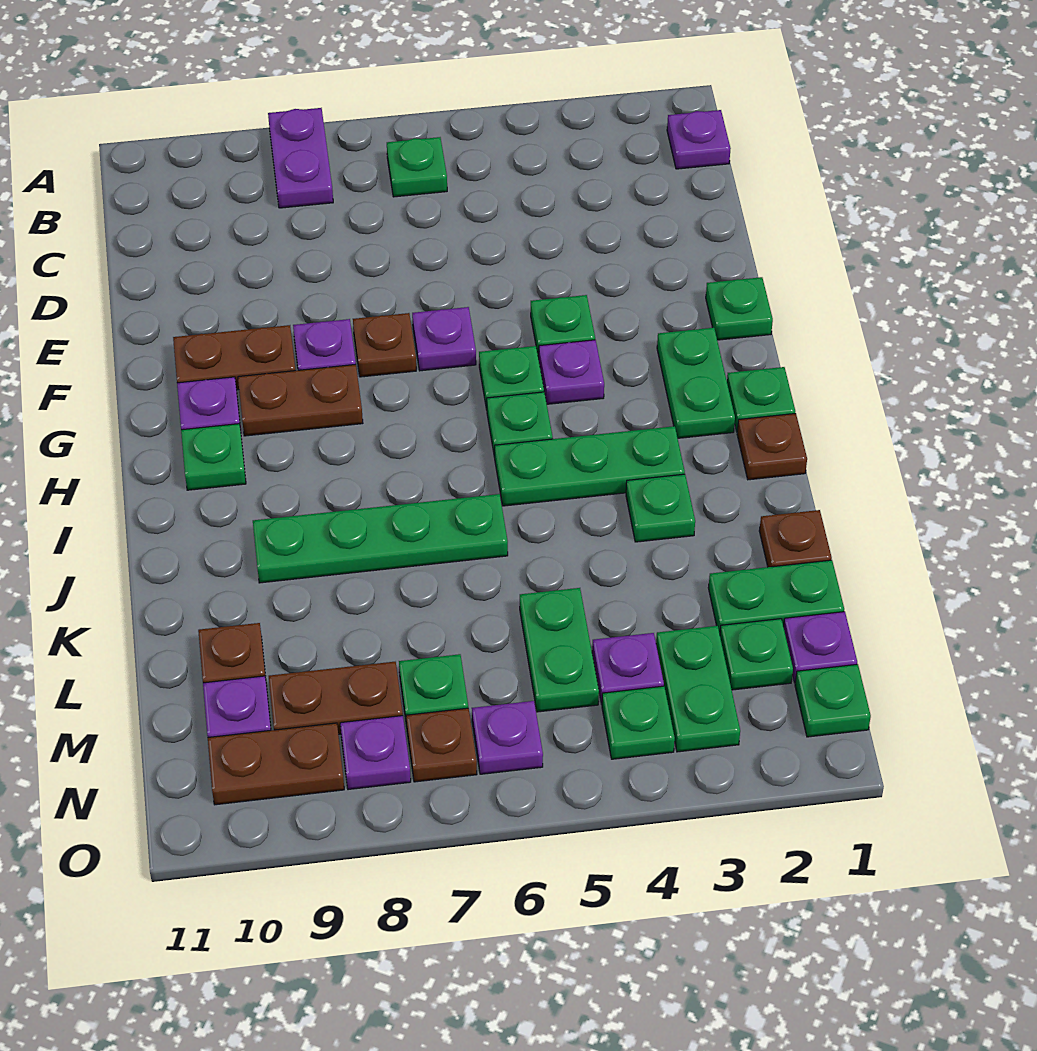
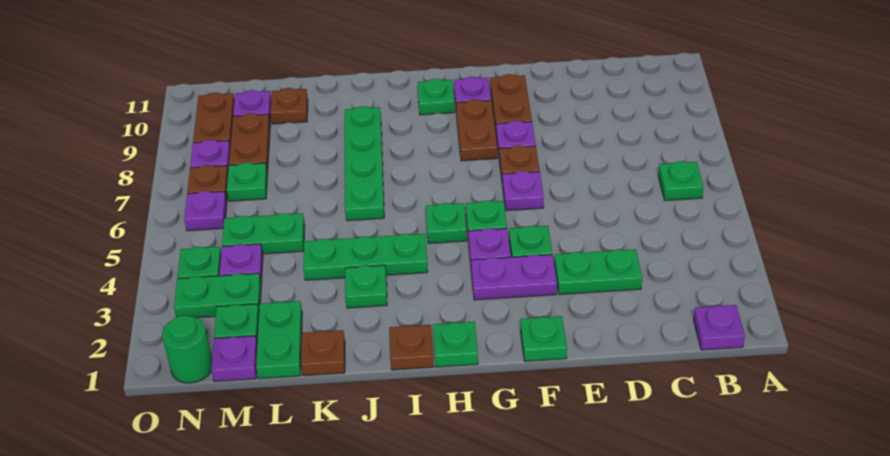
purple 1x2 plate [268,108,333,208] -> purple 1x2 plate moved to [471,255,557,300]
green 1x2 plate [657,328,735,438] -> green 1x2 plate moved to [554,249,642,294]
green 1x3 plate [495,426,685,506] -> green 1x3 plate turned to [303,234,428,280]
green 1x1 plate [795,664,871,737] -> green 1x1 round brick [162,315,212,383]

